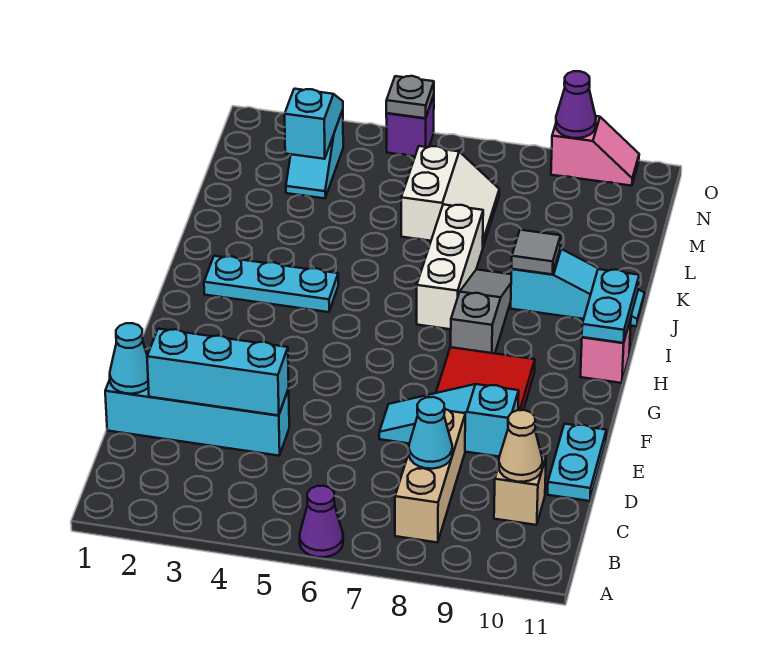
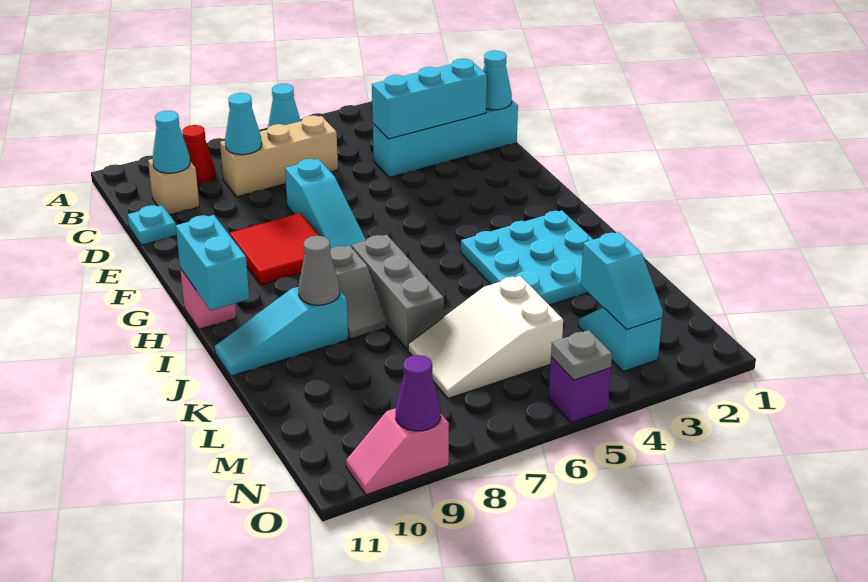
purple 1x1 cone [300,486,343,557] -> cyan 1x1 cone [268,84,301,127]
tan 1x3 brick [395,409,465,543] -> tan 1x3 brick turned to [220,115,338,197]
none -> red 1x1 cone [182,125,215,185]
tan 1x1 cone [499,410,542,482] -> cyan 1x1 cone [152,111,190,173]
cyan 1x2 plate [548,424,606,501] -> cyan 1x1 plate [127,205,177,245]
cyan 1x3 slope [379,384,519,457] -> cyan 1x3 slope turned to [285,159,366,249]
grey 1x3 slope [451,269,511,353] -> grey 1x2 slope [330,245,387,339]
cyan 1x2 plate [582,269,639,343] -> cyan 1x2 brick [176,215,249,310]
cyan 1x3 plate [204,256,338,312] -> cyan 3x3 plate [461,211,593,305]
white 1x3 brick [417,205,483,329] -> grey 1x3 brick [352,235,444,350]
grey 1x1 tile [512,230,561,274] -> grey 1x1 cone [298,236,340,305]
white 2x2 slope [401,146,499,246] -> white 2x3 slope [408,276,563,398]

